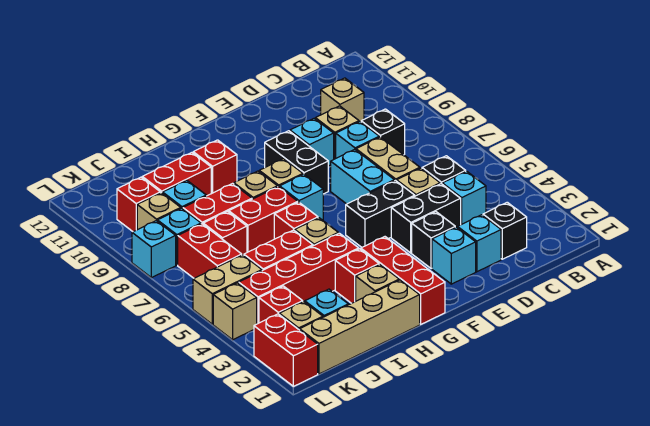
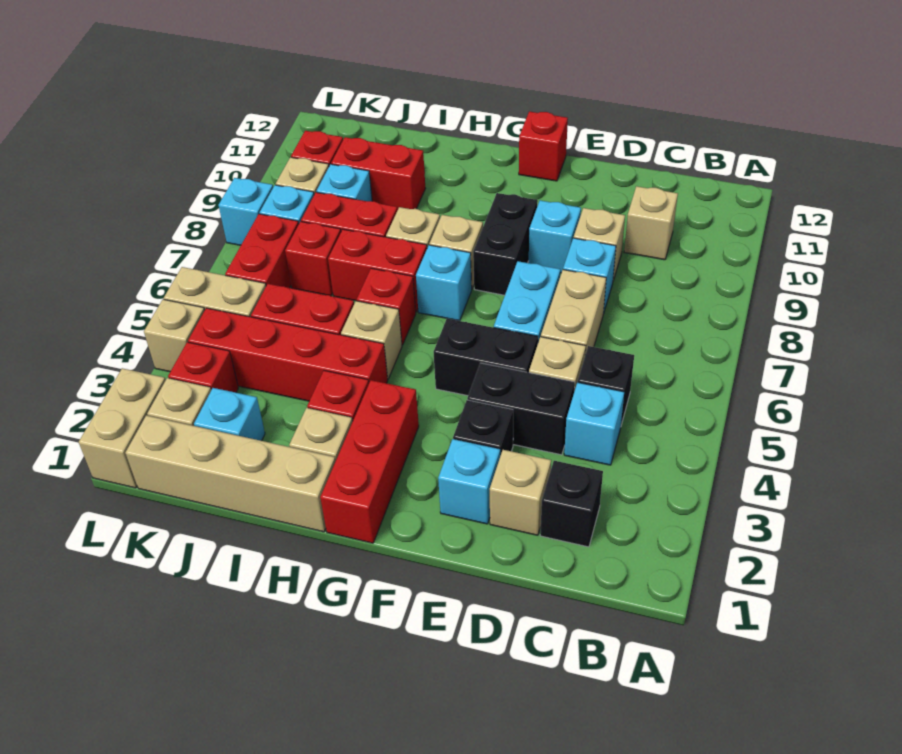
black 1x1 brick [361,109,405,155] -> none
cyan 1x1 brick [458,215,501,272] -> tan 1x1 brick [490,450,551,535]
red 1x1 brick [193,140,237,194] -> red 1x1 brick moved to [519,111,568,181]
red 1x2 brick [254,314,318,386] -> tan 1x2 brick [79,368,166,488]

